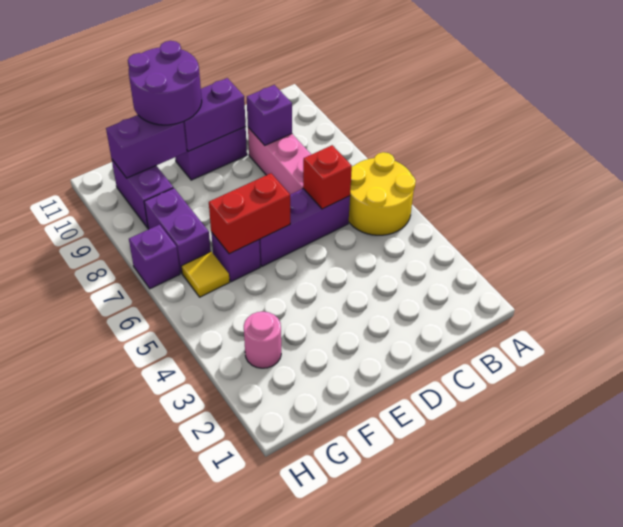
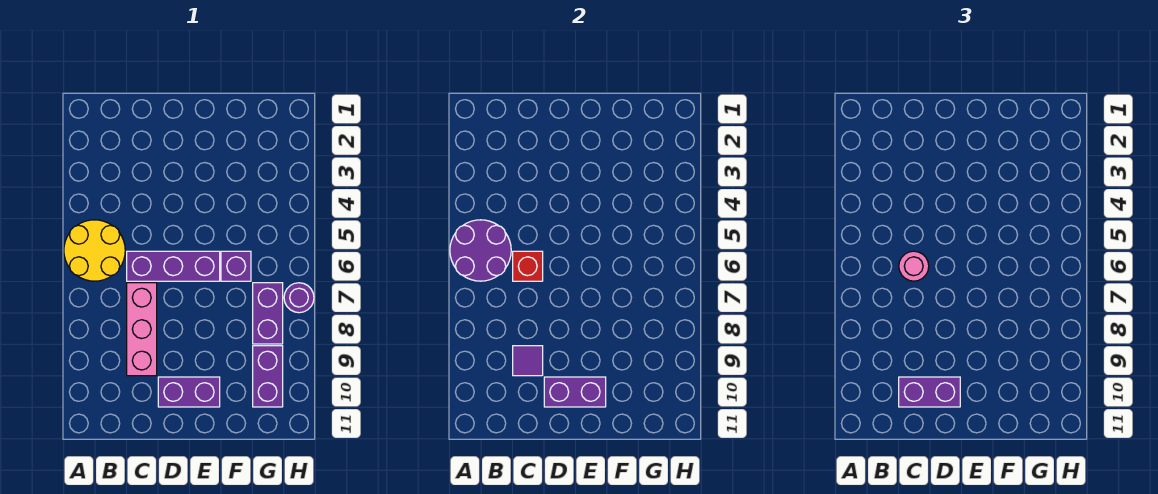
purple 1x1 brick [247,85,292,145] -> purple 1x1 tile [513,346,543,376]
red 1x2 brick [209,173,290,254] -> none
purple 2x2 round brick [128,41,202,125] -> purple 2x2 round brick moved to [450,220,511,281]
purple 1x2 brick [106,115,187,178] -> purple 1x2 brick moved to [899,377,960,407]
pink 1x1 round brick [244,312,281,368] -> pink 1x1 round brick moved to [899,251,929,281]
yellow 1x1 tile [181,252,230,297] -> none
purple 1x1 brick [129,225,180,289] -> purple 1x1 round brick [284,283,314,313]

